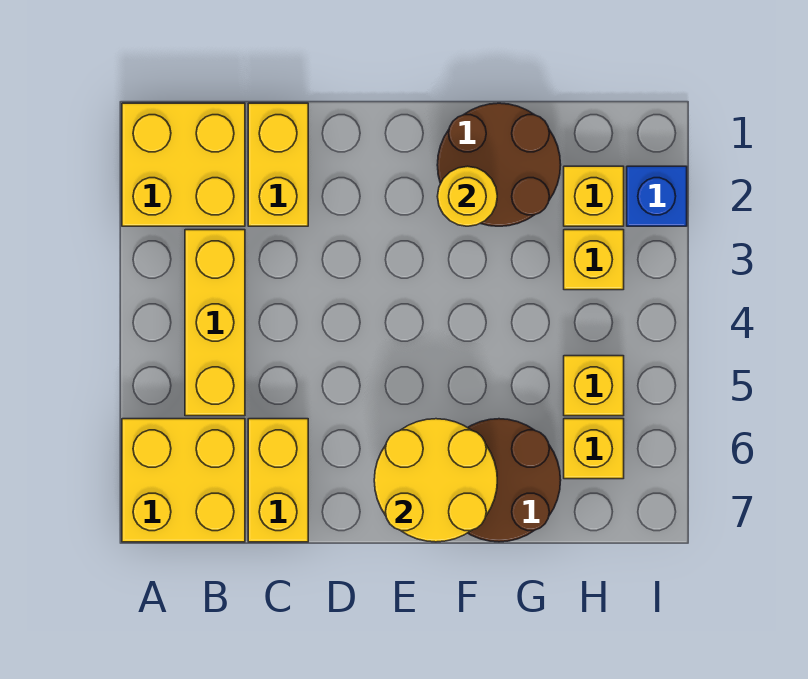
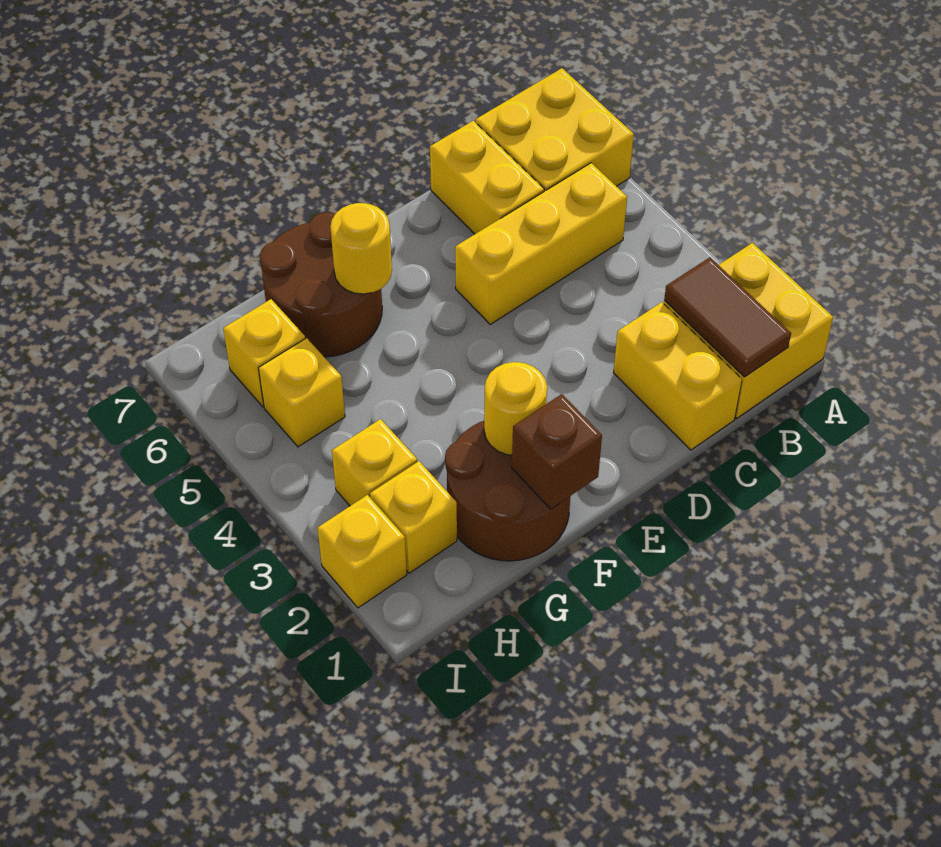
none -> brown 1x2 tile [664,257,791,377]
yellow 1x3 brick [185,230,245,416] -> yellow 1x3 brick turned to [455,163,627,324]
yellow 2x2 round brick [374,419,497,542] -> yellow 1x1 round brick [330,203,392,294]
none -> brown 1x1 brick [512,394,602,509]
blue 1x1 brick [627,166,687,226] -> yellow 1x1 brick [317,495,407,608]

